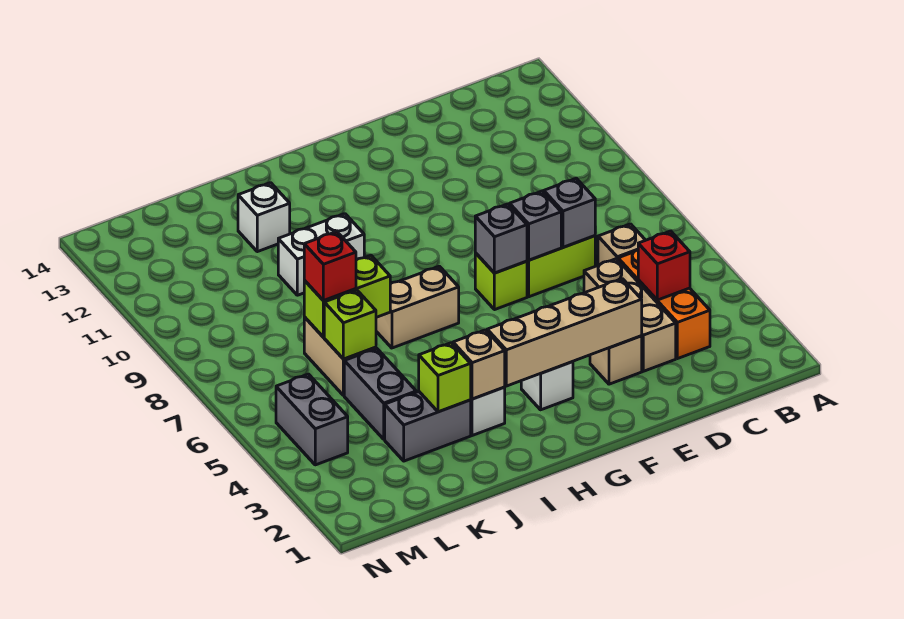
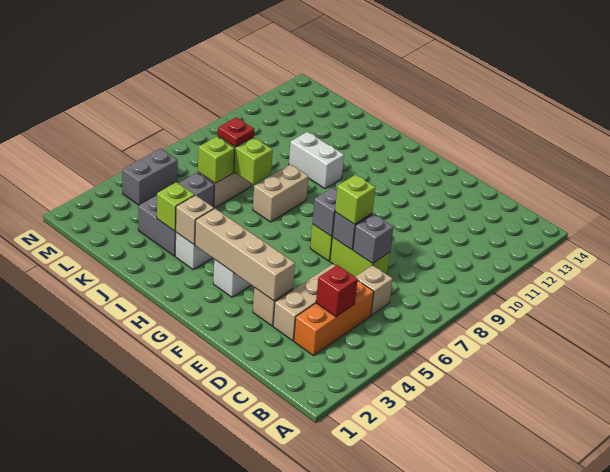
none -> lime 1x1 brick [335,175,376,224]
tan 1x2 brick [376,266,459,348] -> tan 1x2 brick turned to [253,164,308,222]
white 1x1 brick [238,183,290,252] -> none
red 1x1 brick [304,232,356,301] -> red 1x1 plate [218,117,254,147]

